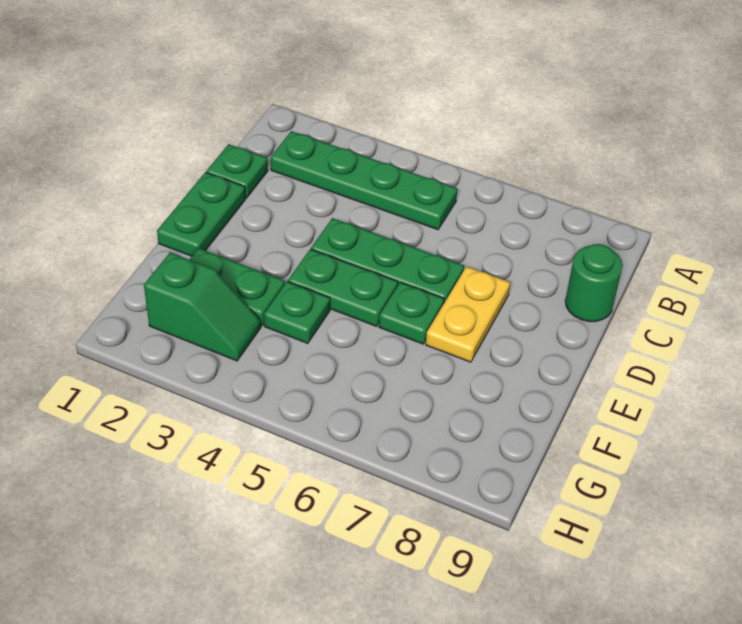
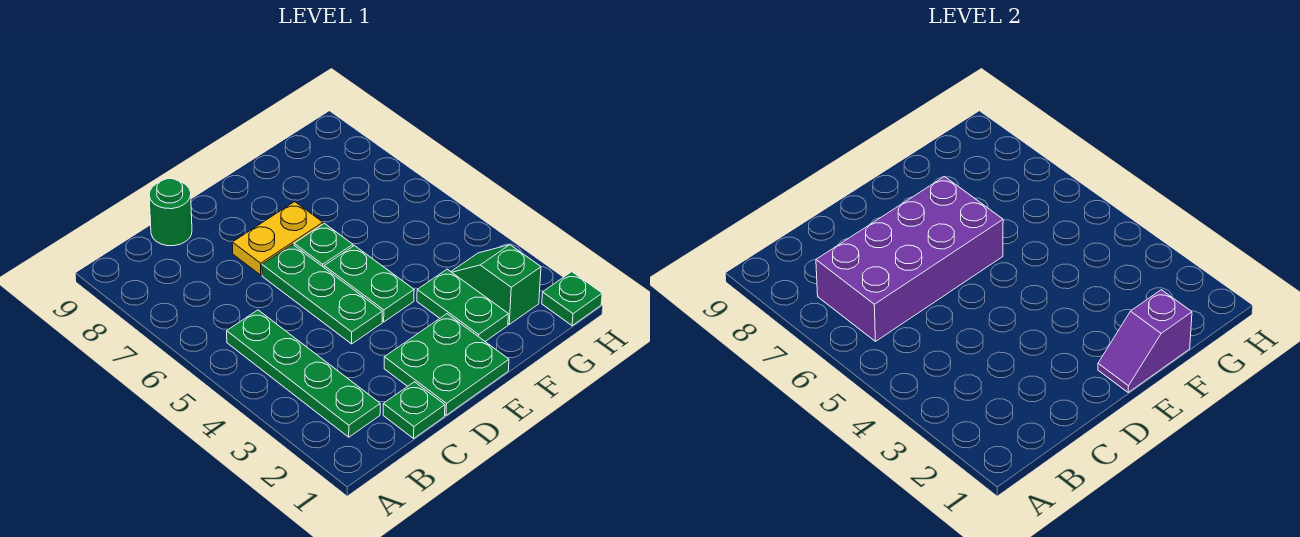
none -> purple 2x4 brick [816,177,1003,341]
green 1x2 plate [157,172,245,256] -> green 2x2 plate [384,314,509,415]
none -> purple 1x2 slope [1098,290,1192,392]
green 1x1 plate [264,282,330,344] -> green 1x1 plate moved to [542,272,602,326]

